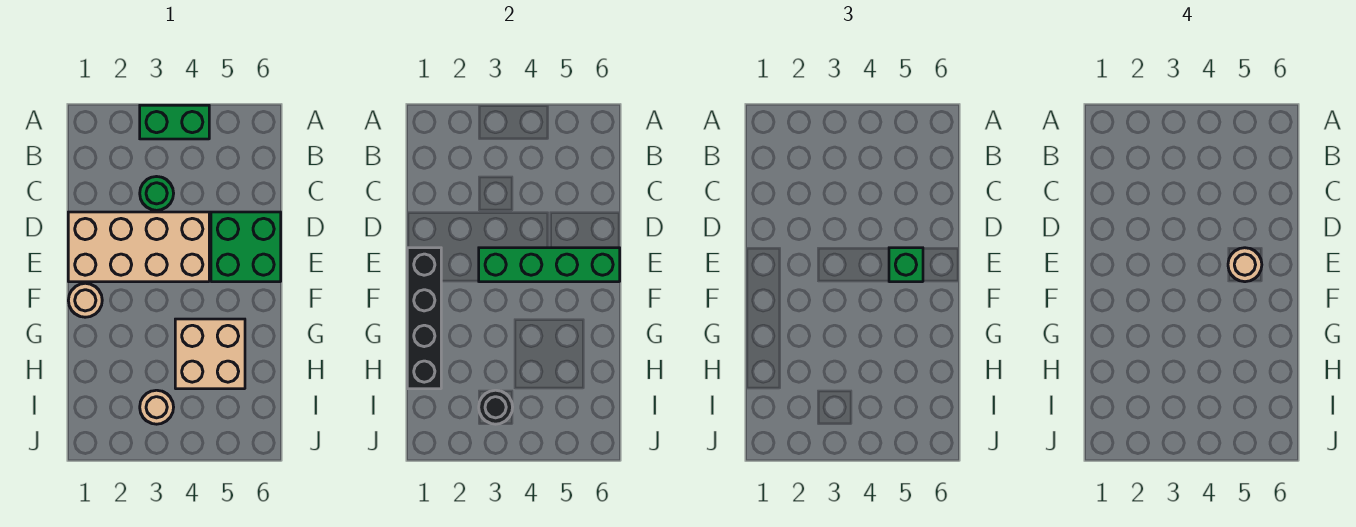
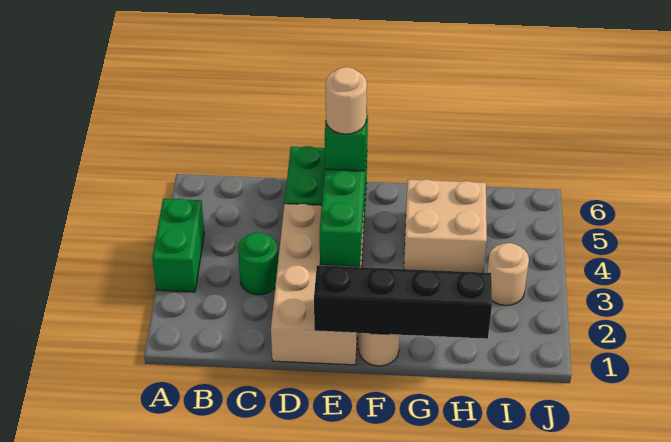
black 1x1 round brick [479,390,513,424] -> none

